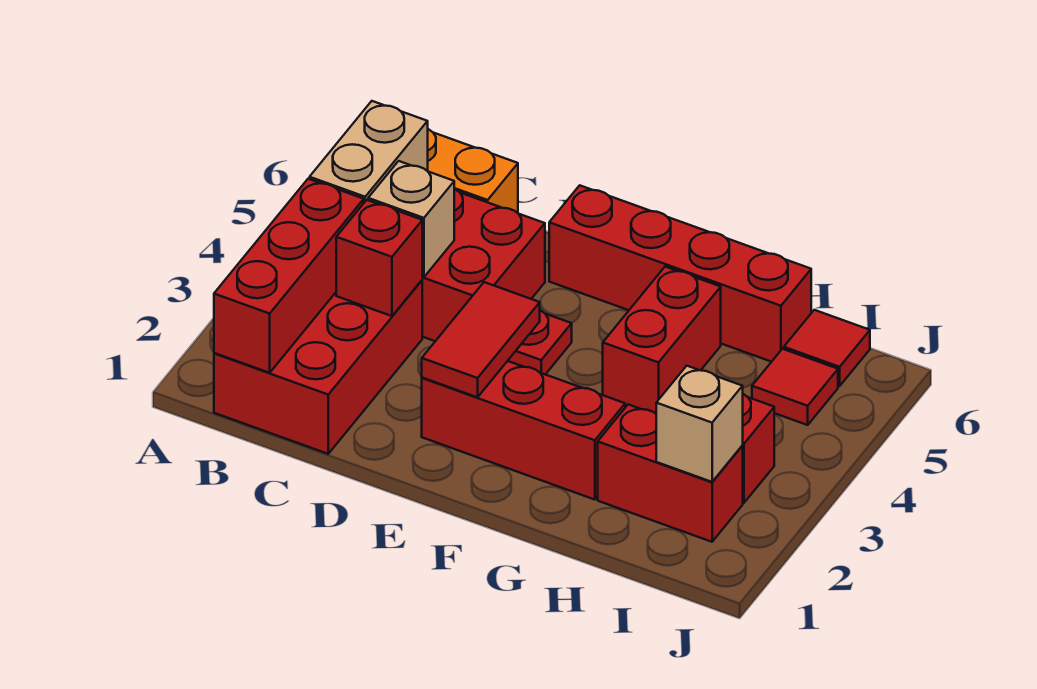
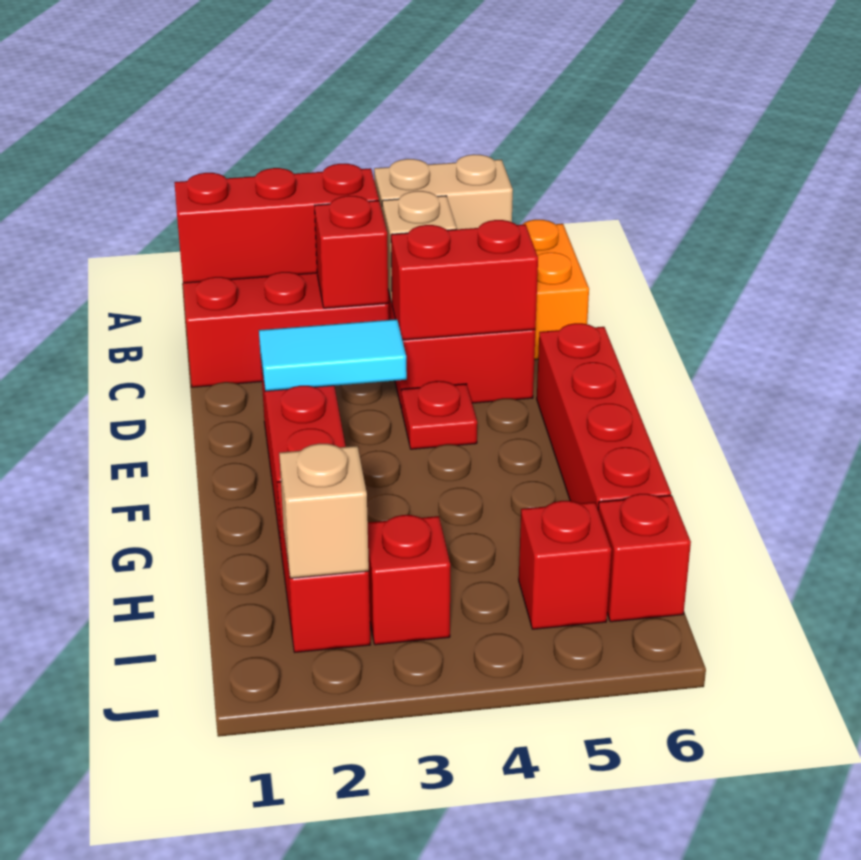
red 1x2 tile [422,282,540,397] -> cyan 1x2 tile [259,319,407,391]
red 1x2 brick [603,267,721,414] -> red 1x2 brick moved to [391,220,538,340]
red 1x1 tile [752,349,838,425] -> red 1x1 brick [519,501,612,629]
red 1x1 tile [784,310,870,386] -> red 1x1 brick [598,494,691,622]

